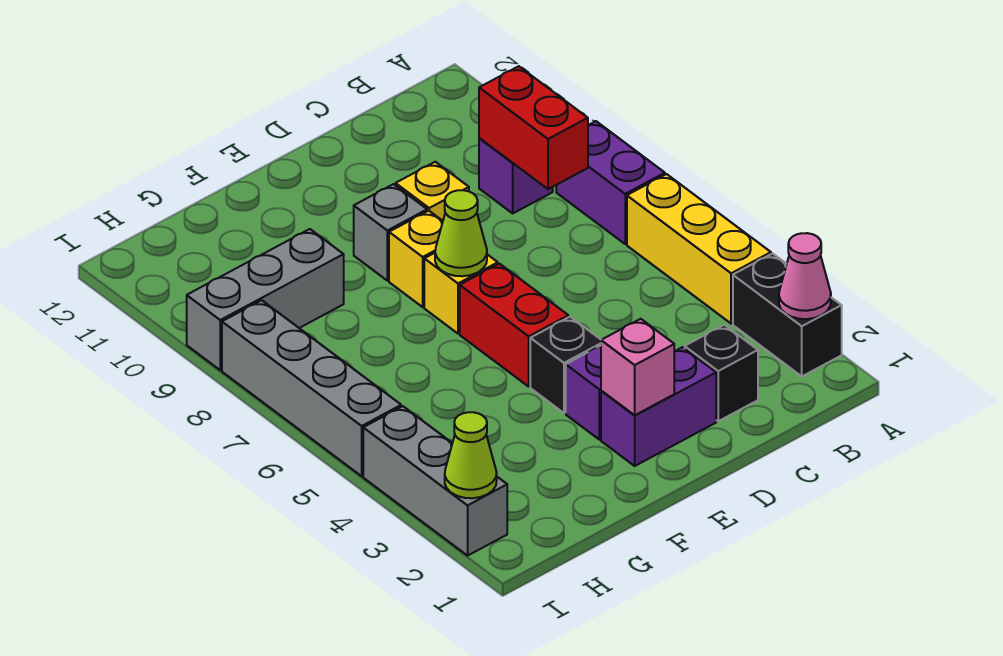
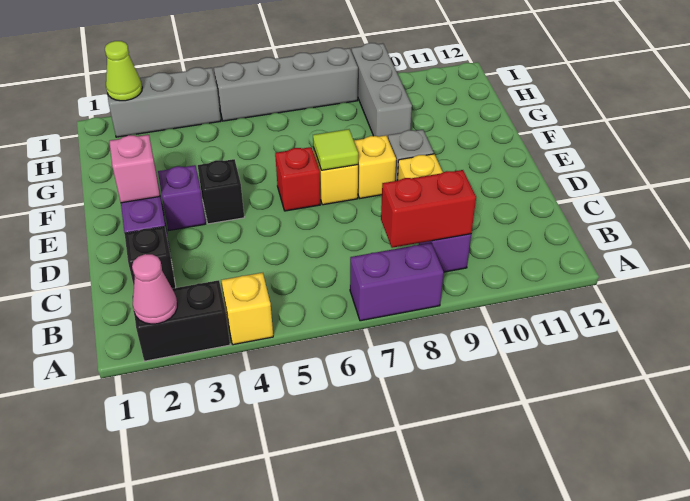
yellow 1x3 brick [627,174,771,324] -> yellow 1x1 brick [221,273,273,345]
red 1x2 brick [460,264,568,386] -> red 1x1 brick [275,147,320,211]
lime 1x1 cone [435,190,487,276] -> lime 1x1 tile [313,129,358,170]

